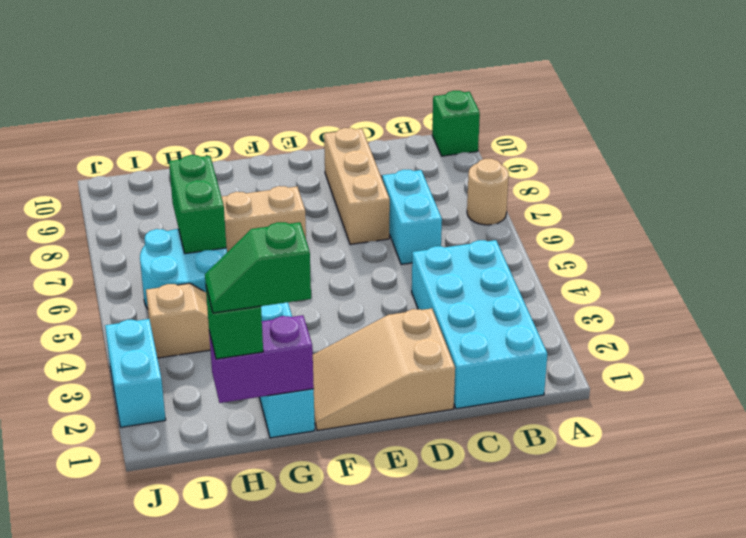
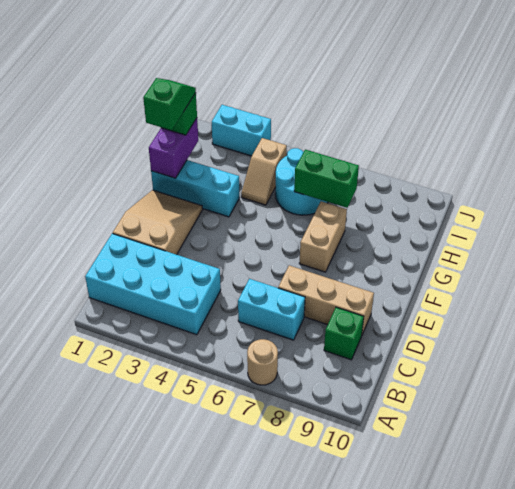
green 1x1 brick [432,91,480,156] -> green 1x1 brick moved to [324,307,364,360]

